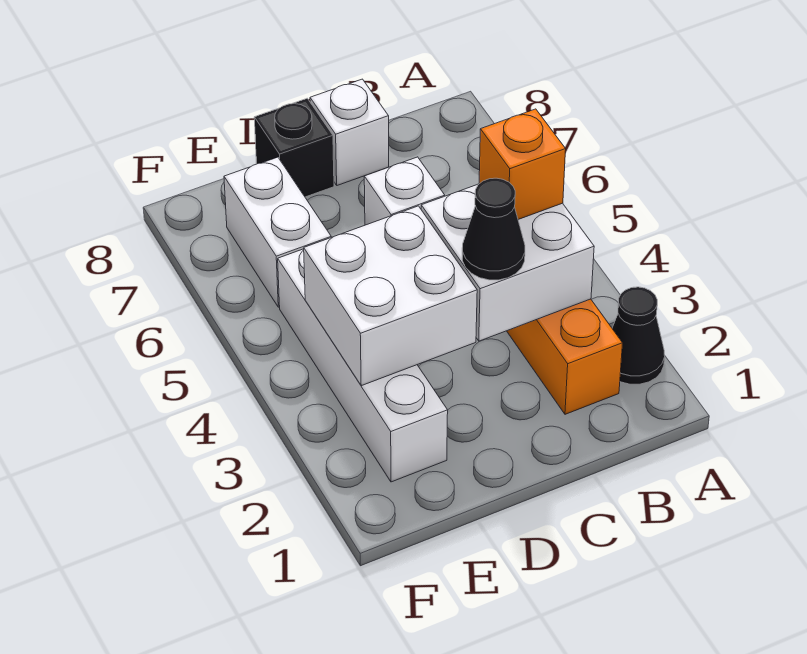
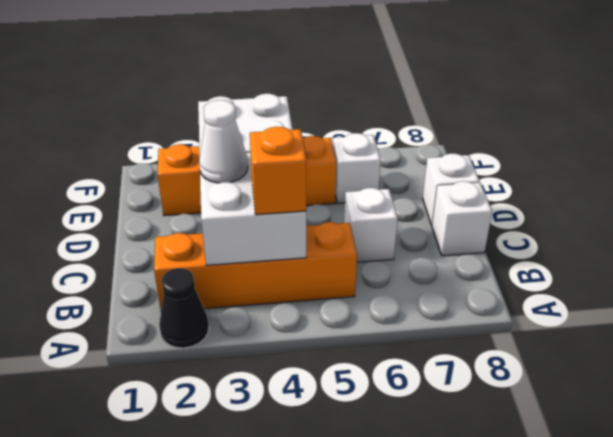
black 1x1 cone [462,178,525,280] -> white 1x1 cone [199,100,248,183]
black 1x1 brick [254,99,334,197] -> white 1x1 brick [423,154,480,225]
white 1x4 brick [278,249,448,482] -> orange 1x4 brick [158,136,336,216]
white 1x2 brick [224,157,331,307] -> white 1x1 brick [333,133,381,203]

